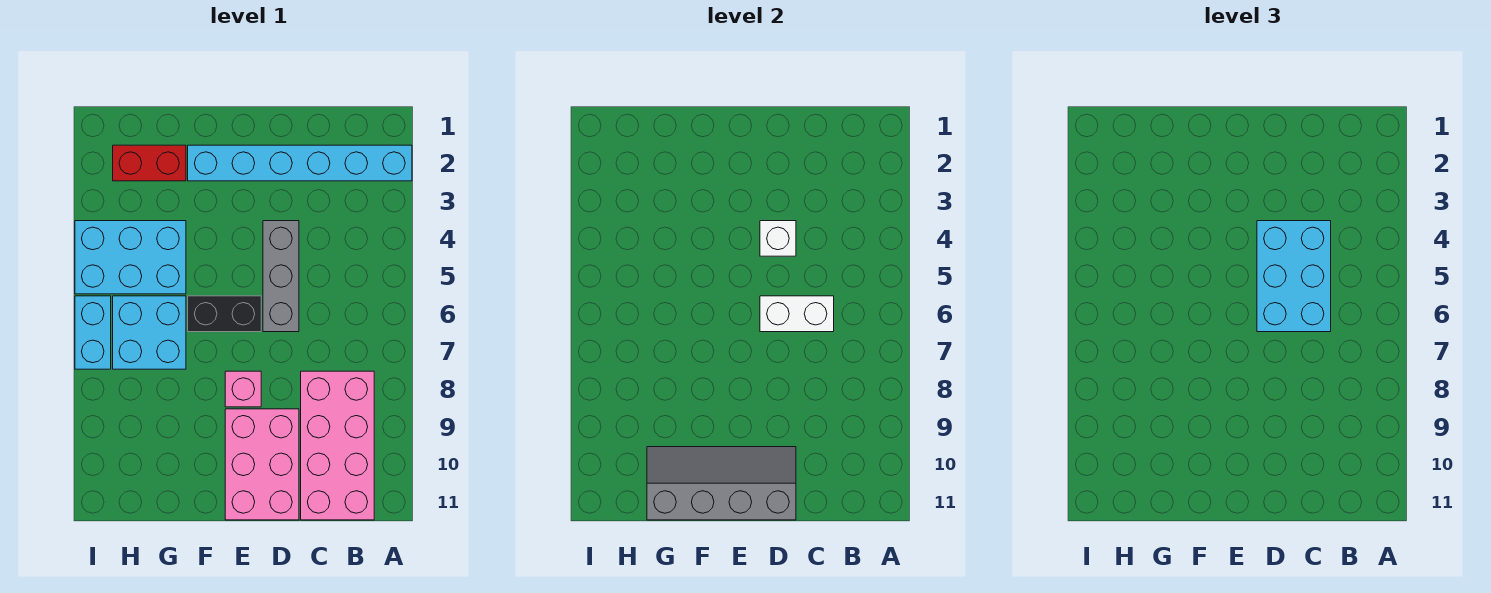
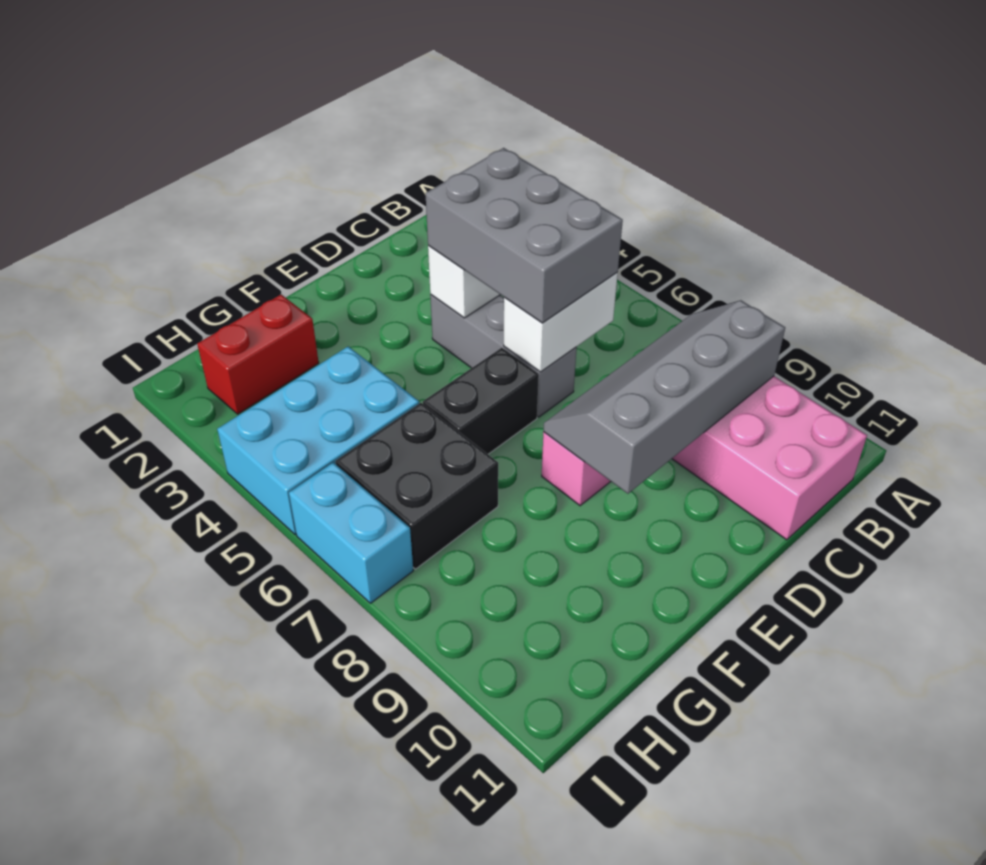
cyan 1x6 brick [188,145,412,181] -> none
cyan 2x3 brick [1257,221,1331,332] -> grey 2x3 brick [425,148,623,323]
pink 2x3 brick [225,409,299,520] -> none
grey 2x4 slope [647,447,796,520] -> grey 2x4 slope moved to [543,300,785,494]
cyan 2x2 brick [113,296,186,369] -> black 2x2 brick [335,403,498,569]

